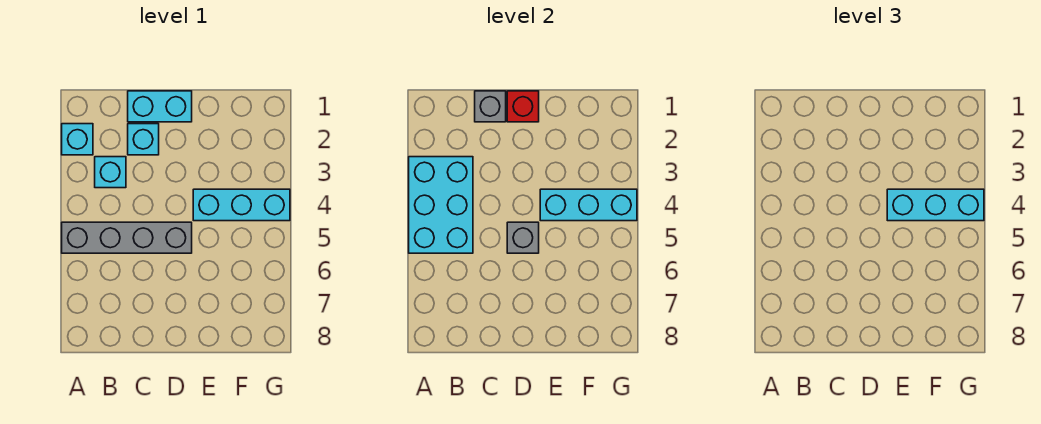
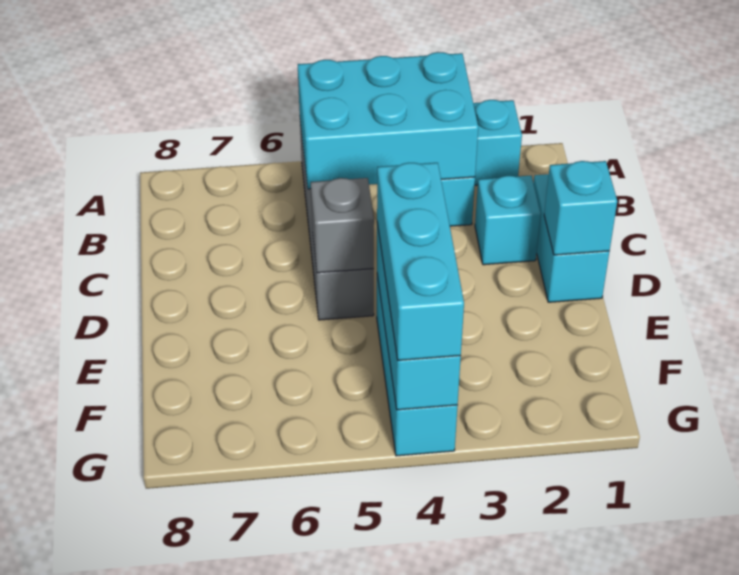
grey 1x1 brick [475,91,506,122] -> none
red 1x1 brick [507,91,539,122] -> cyan 1x1 brick [544,161,617,255]

